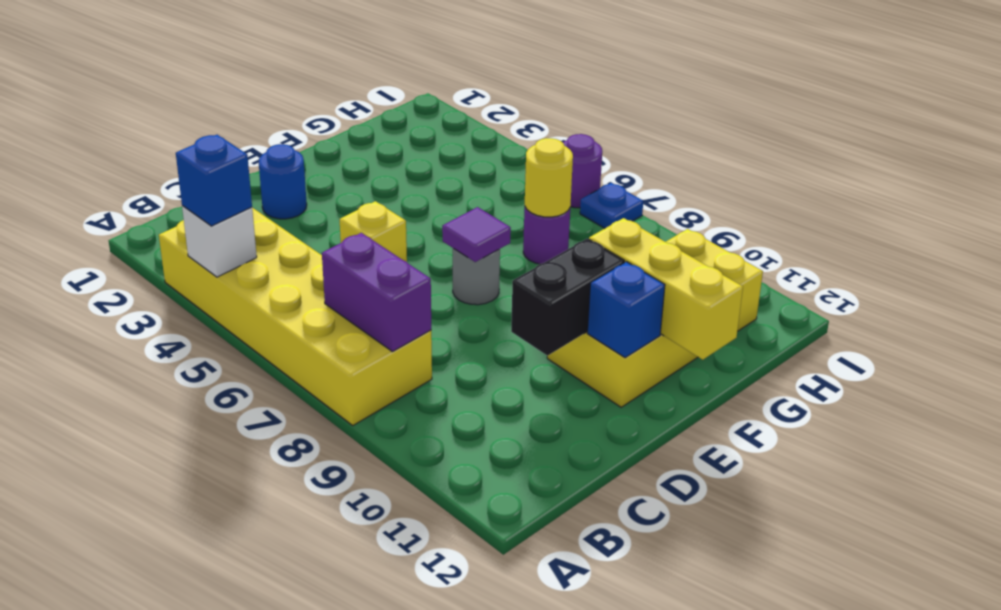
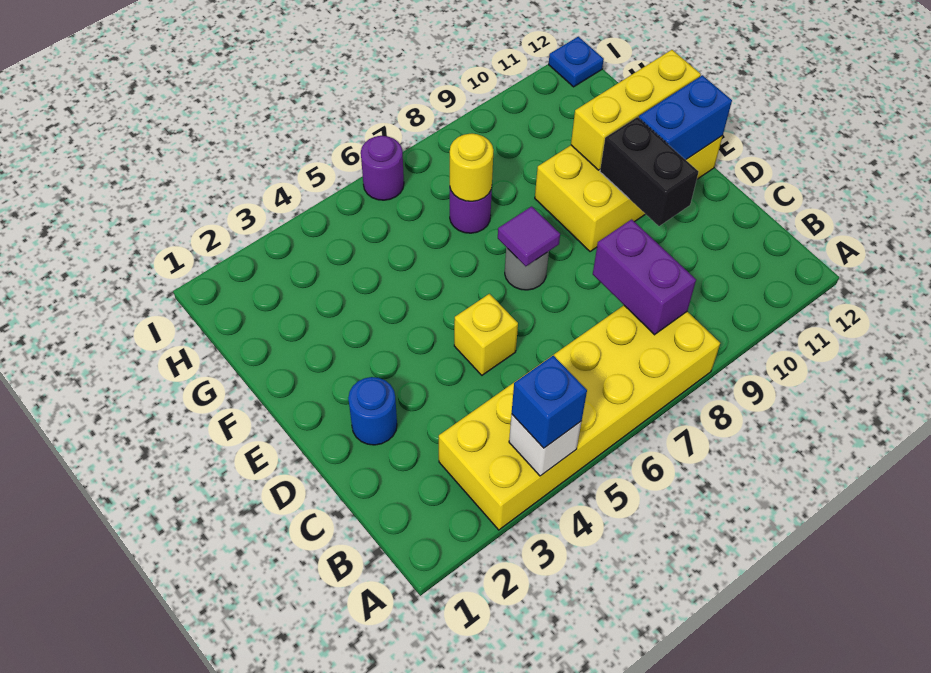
purple 1x2 brick [322,233,431,352] -> purple 1x2 brick turned to [593,219,696,335]
yellow 2x4 brick [547,229,763,407] -> yellow 2x4 brick turned to [535,136,723,252]
blue 1x1 brick [588,262,665,358] -> blue 1x2 brick [639,75,732,160]
blue 1x1 plate [580,183,643,228] -> blue 1x1 plate moved to [549,37,604,87]

